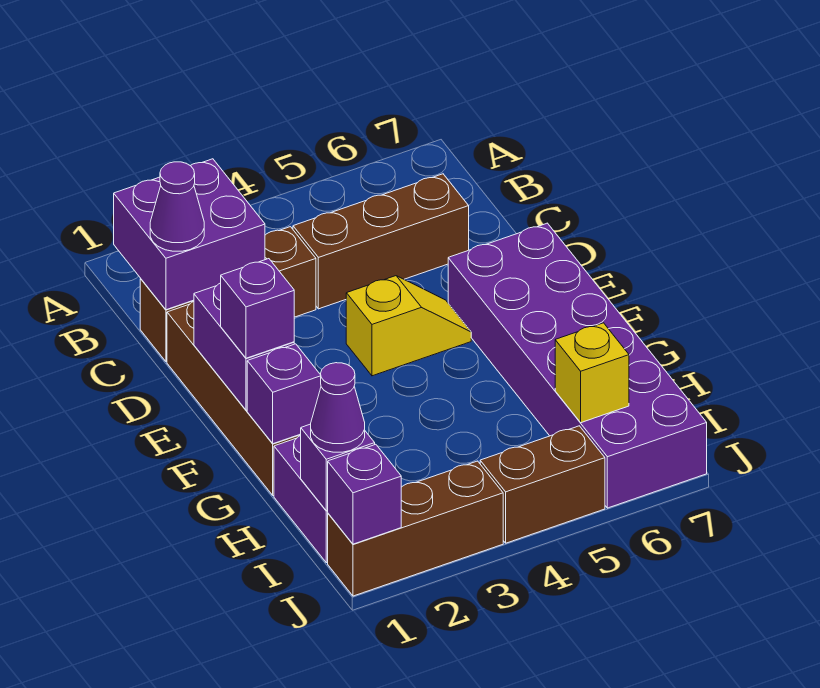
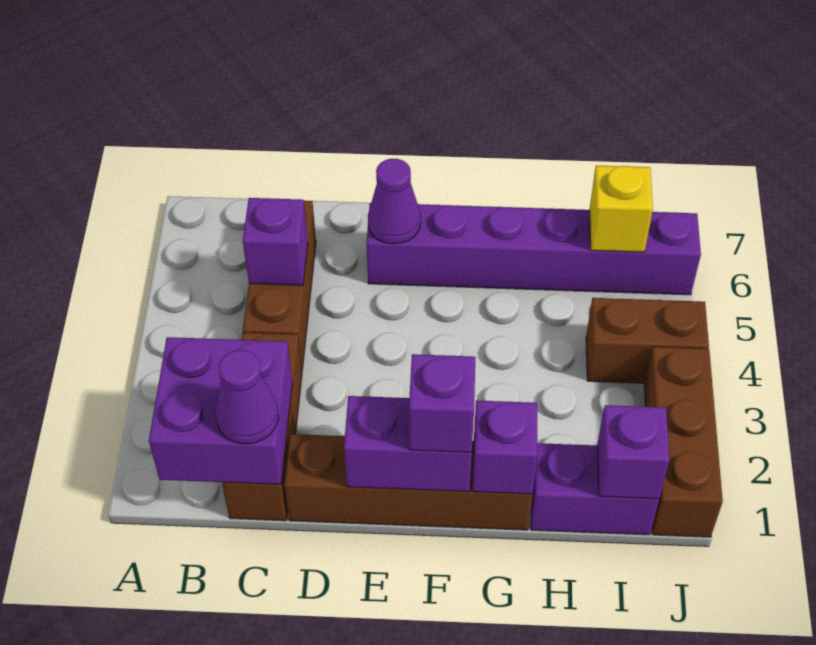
yellow 1x2 slope [346,276,471,376] -> none
purple 2x6 brick [448,223,707,508] -> purple 1x6 brick [366,203,701,295]
purple 1x1 cone [311,363,365,452] -> purple 1x1 cone moved to [368,159,421,244]
purple 1x1 brick [328,444,401,544] -> purple 1x1 brick moved to [243,198,308,285]
brown 1x2 brick [480,426,605,543] -> brown 1x2 brick turned to [586,298,709,383]

